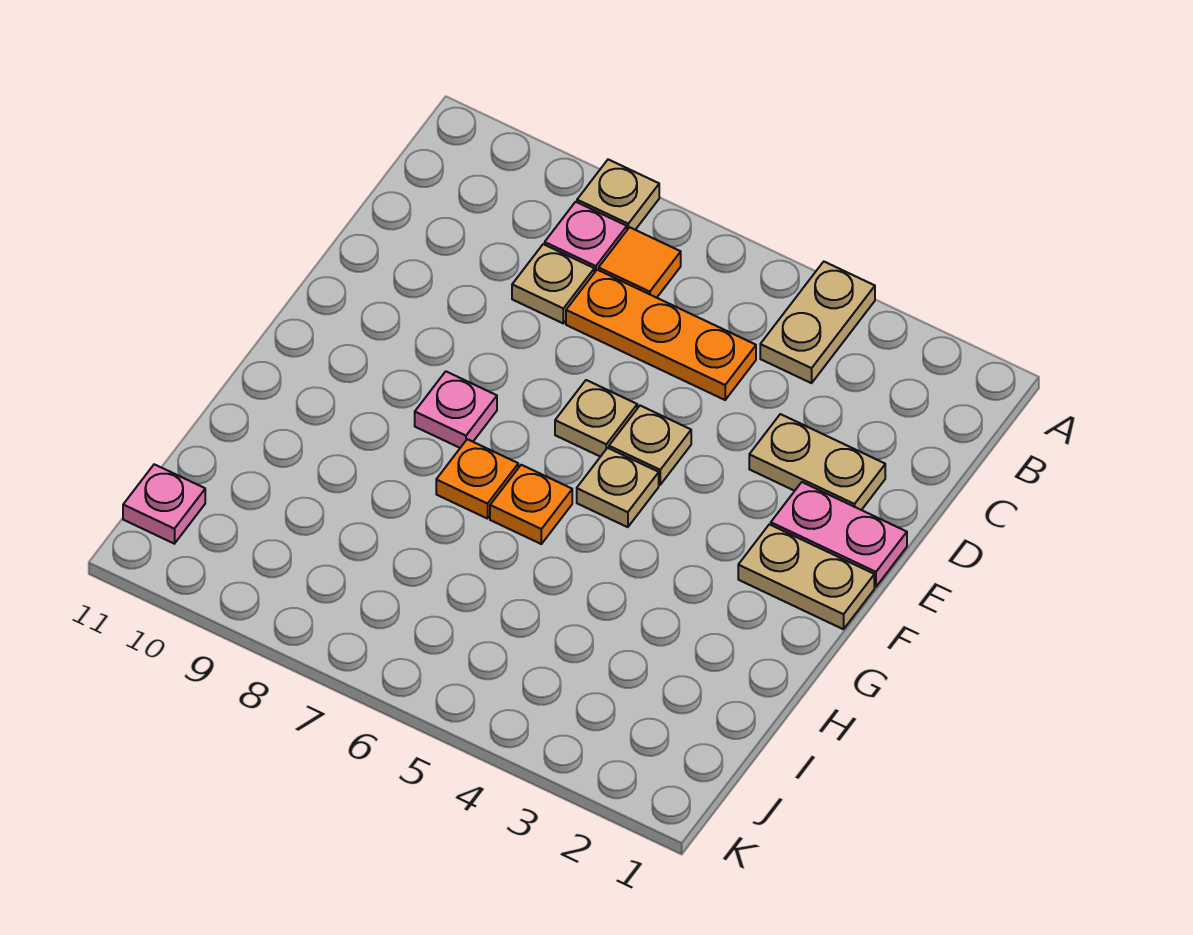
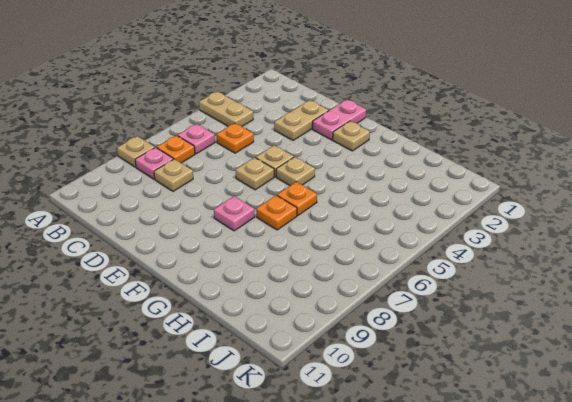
orange 1x1 tile [599,227,681,298] -> orange 1x1 plate [157,135,195,163]
orange 1x3 plate [566,270,756,400] -> orange 1x1 plate [216,123,254,153]
tan 1x2 plate [738,524,874,629] -> tan 1x1 plate [333,121,370,151]
pink 1x1 plate [123,464,205,544] -> pink 1x1 plate moved to [178,124,215,154]

